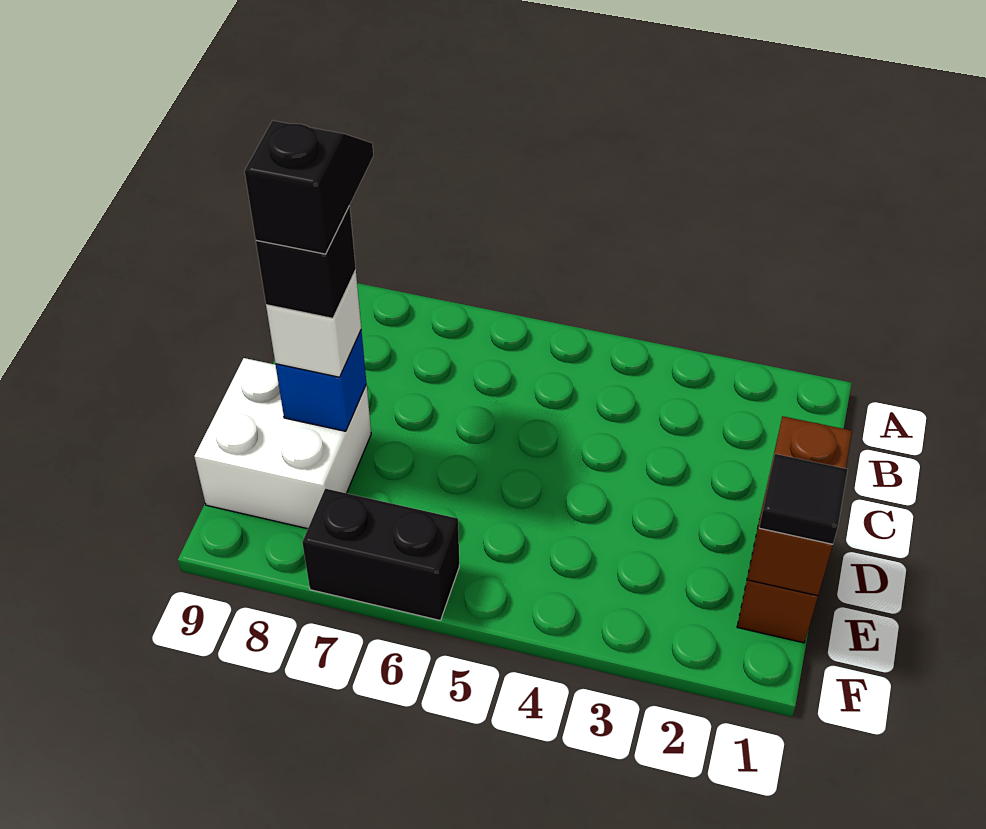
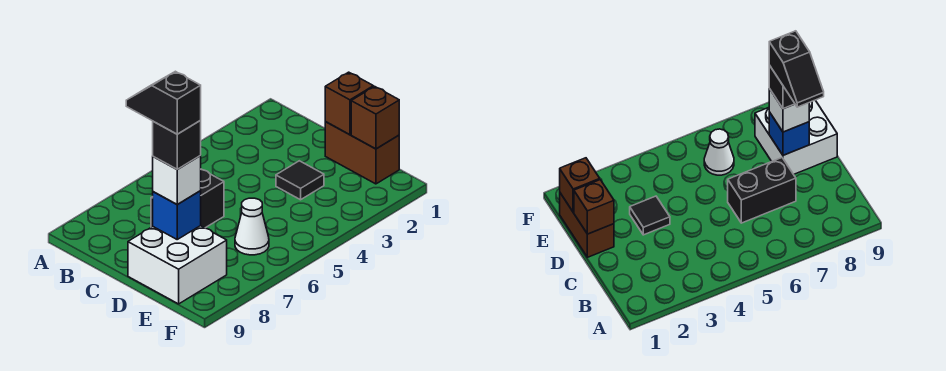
black 1x1 tile [759,454,848,544] -> black 1x1 tile moved to [276,161,324,200]
none -> white 1x1 cone [235,198,269,255]
black 1x2 brick [302,489,459,621] -> black 1x2 brick moved to [151,169,224,228]

